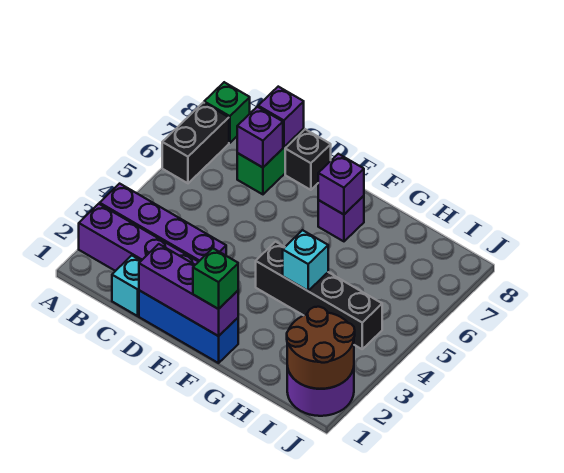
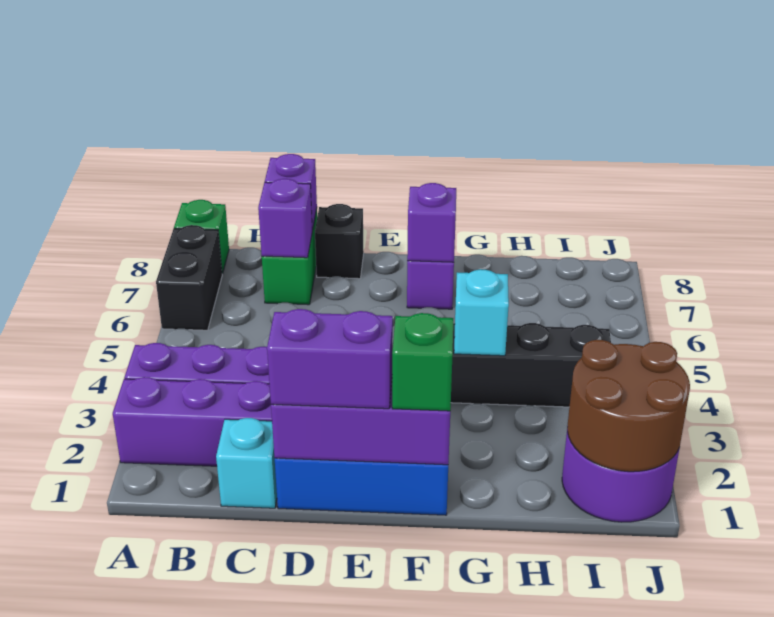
none -> purple 1x2 brick [267,309,393,409]

